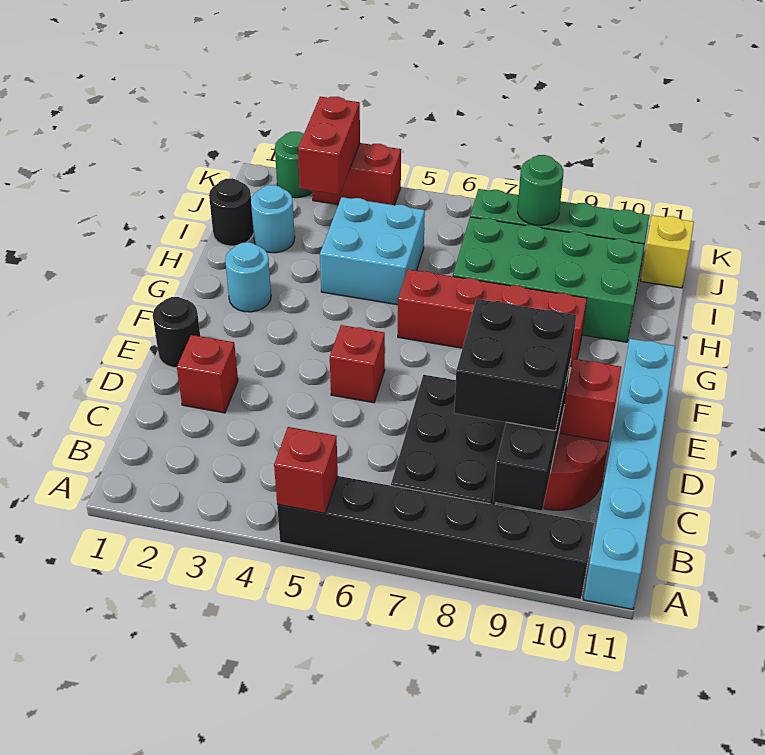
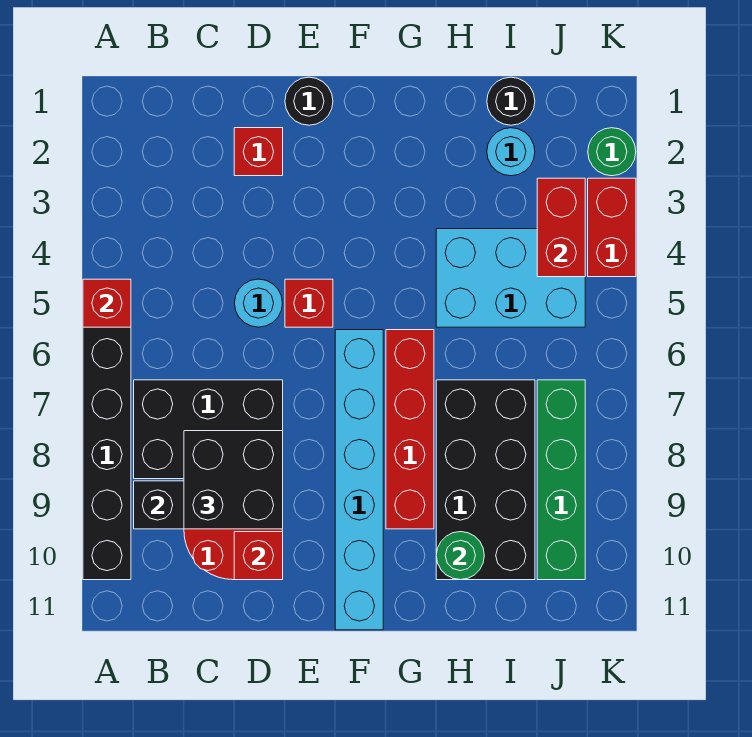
cyan 1x6 brick [584,339,675,609] -> cyan 1x6 brick turned to [335,330,383,630]
cyan 1x1 round brick [225,242,271,312] -> cyan 1x1 round brick moved to [235,279,282,327]
cyan 2x2 brick [320,197,425,305] -> cyan 2x3 brick [436,229,585,327]
green 2x4 brick [453,217,644,342] -> black 2x4 brick [436,380,535,580]
red 1x2 brick [298,97,360,195] -> red 1x2 brick turned to [537,178,585,277]
green 1x1 round brick [517,155,563,225] -> green 1x1 round brick moved to [436,532,484,580]
yellow 1x1 brick [641,215,694,288] -> none

